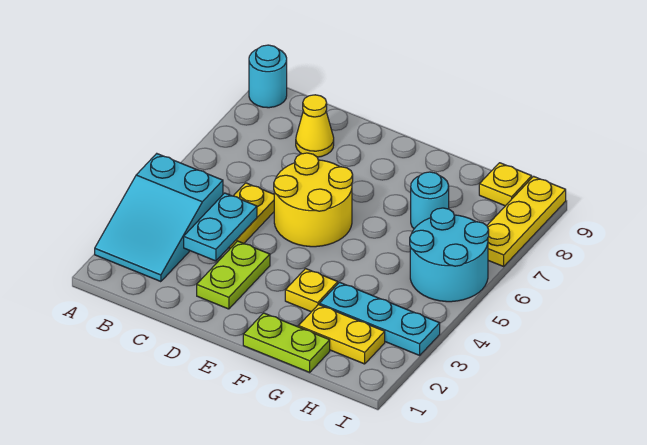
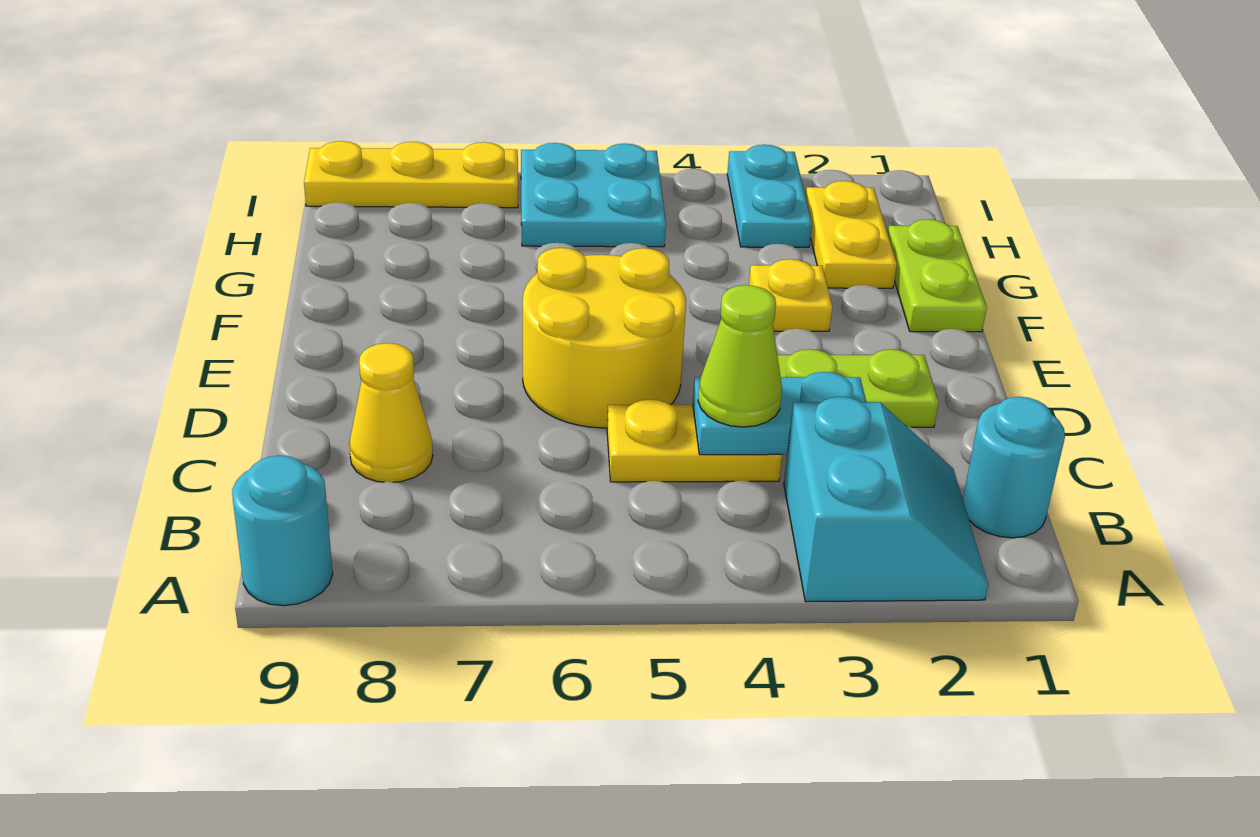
cyan 2x3 slope [95,154,223,282] -> cyan 2x2 slope [784,397,988,602]
none -> lime 1x1 cone [698,285,782,427]
cyan 1x3 plate [319,282,440,355] -> cyan 1x2 plate [727,145,812,247]
cyan 1x1 round brick [411,172,449,229] -> cyan 1x1 round brick moved to [963,397,1065,538]
cyan 2x2 round brick [410,208,489,302] -> cyan 2x2 plate [521,143,666,247]
yellow 1x1 plate [479,163,532,206] -> none

